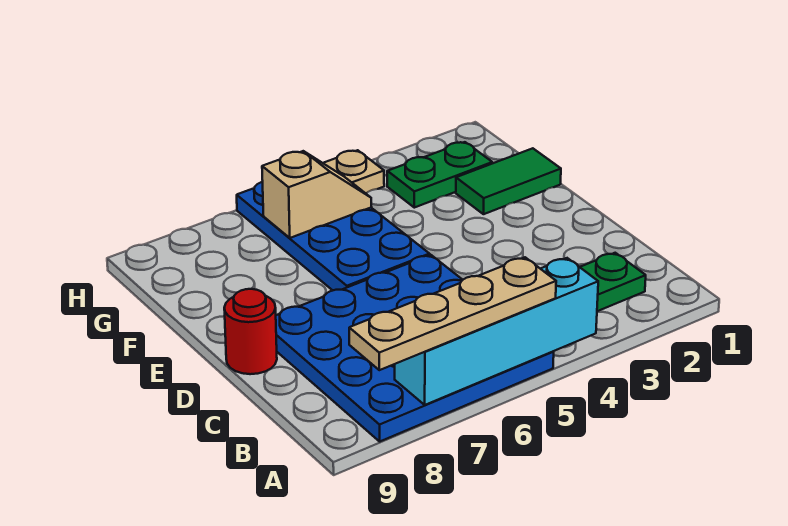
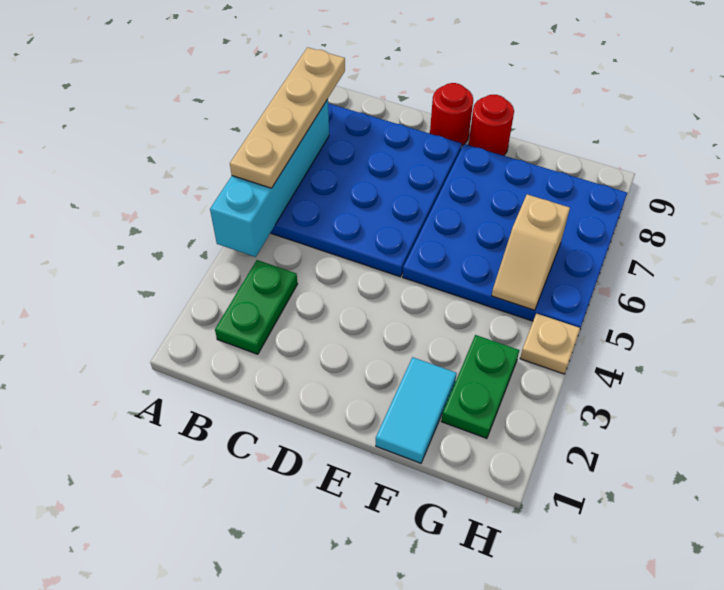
blue 2x4 plate [237,182,430,290] -> blue 4x4 plate [403,144,627,328]
none -> red 1x1 round brick [469,95,514,156]
green 1x2 tile [456,148,561,214] -> cyan 1x2 tile [376,357,457,463]

